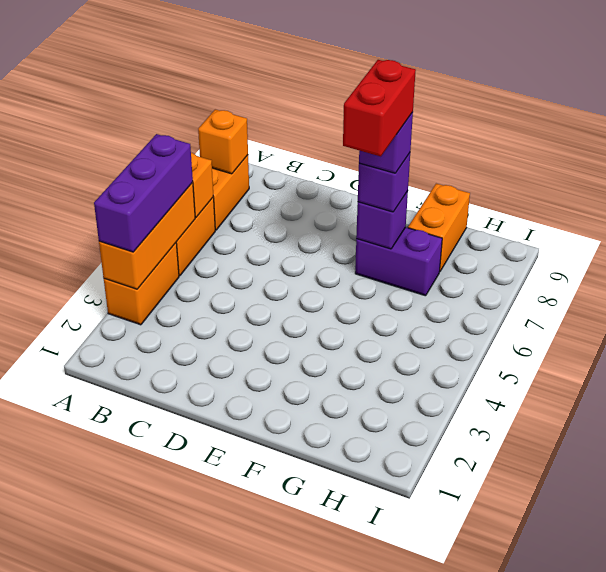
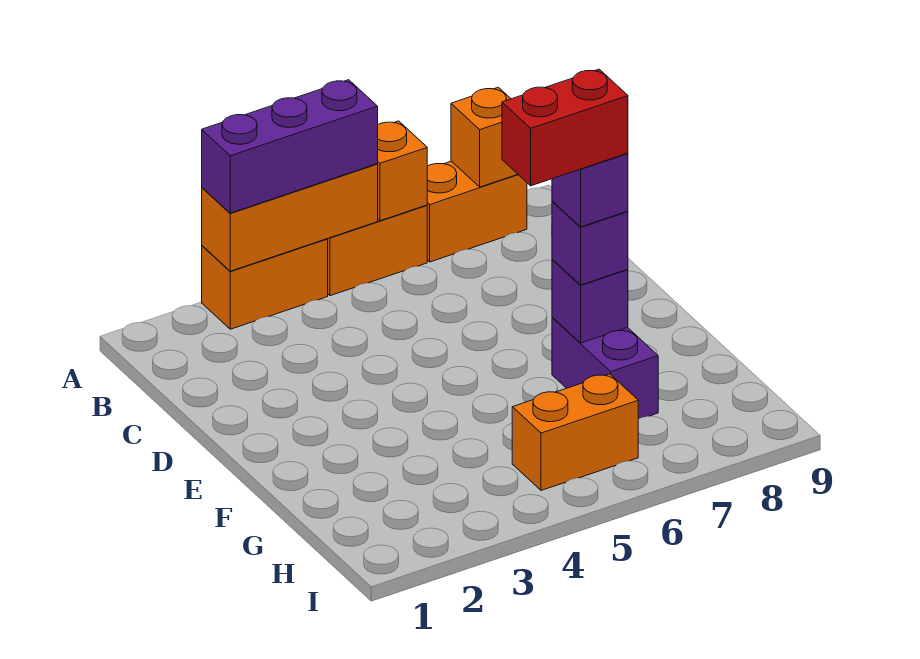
orange 1x2 brick [408,184,470,272] -> orange 1x2 brick moved to [512,374,638,491]

